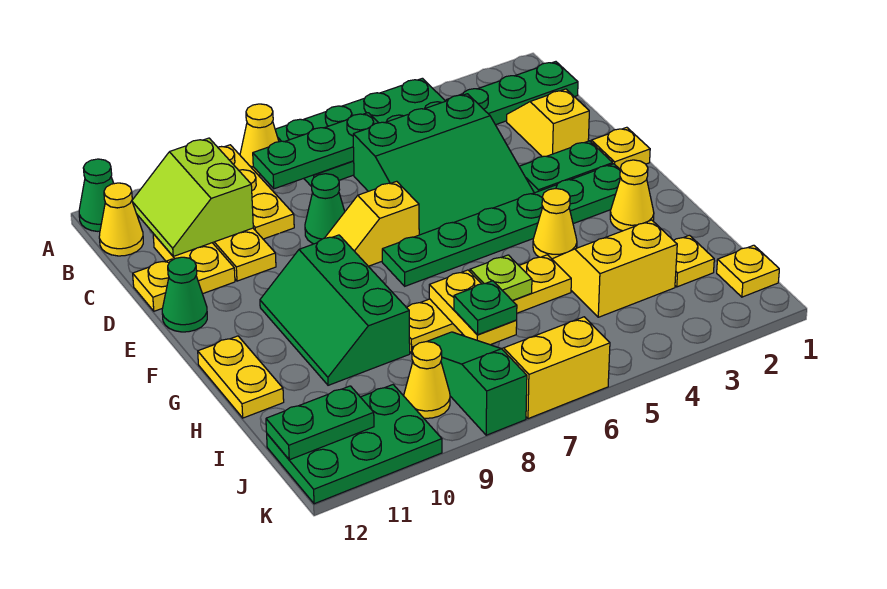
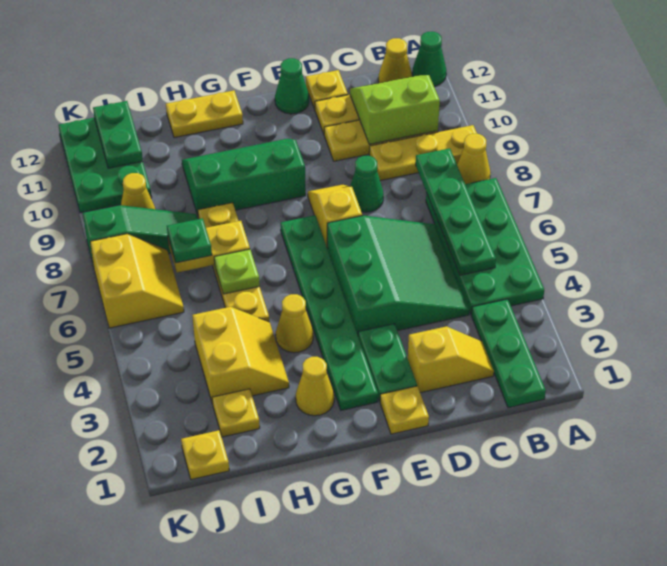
green 1x3 plate [253,113,378,189] -> green 1x4 plate [416,148,496,275]
green 3x3 slope [353,94,534,235] -> green 3x3 slope turned to [327,216,469,334]

